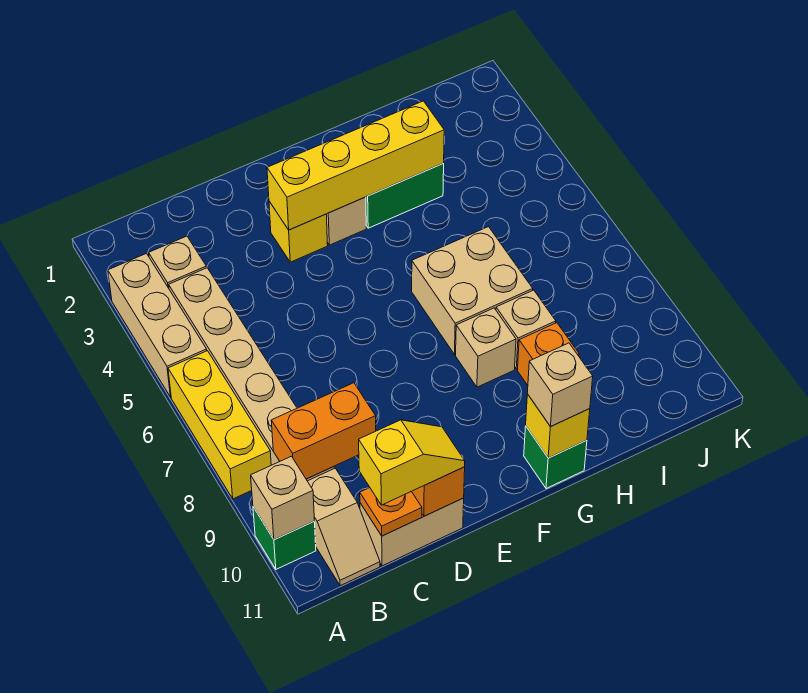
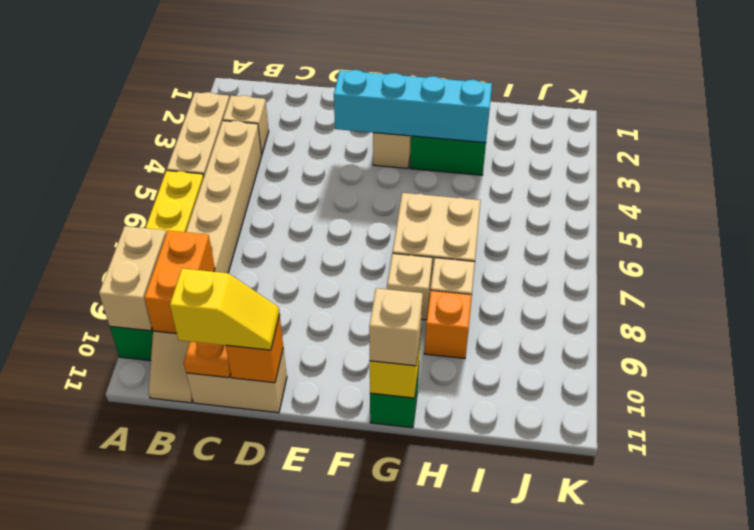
tan 1x1 brick [251,456,314,540] -> tan 1x2 brick [99,226,166,331]
orange 1x2 brick [271,383,376,479] -> orange 1x2 brick turned to [144,231,215,333]
yellow 1x1 brick [269,201,328,262] -> none
yellow 1x4 brick [267,101,444,230] -> cyan 1x4 brick [334,70,492,143]

